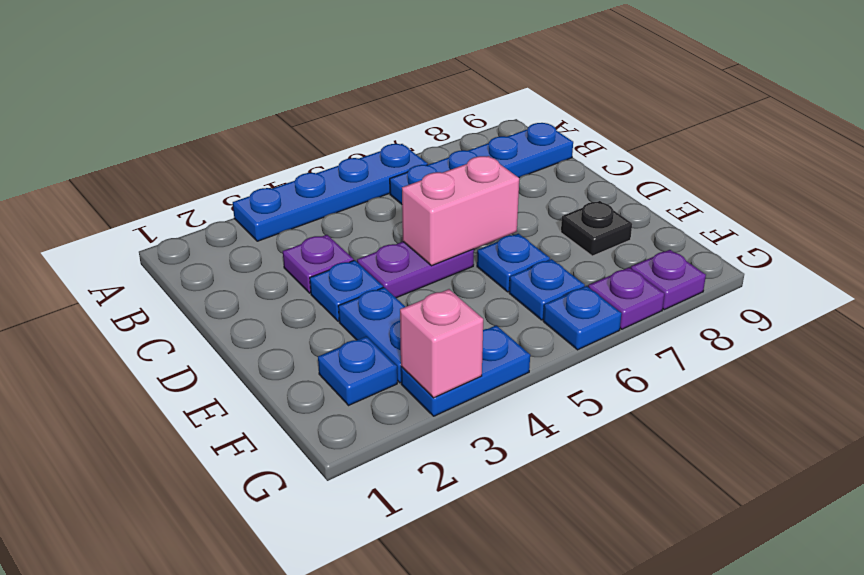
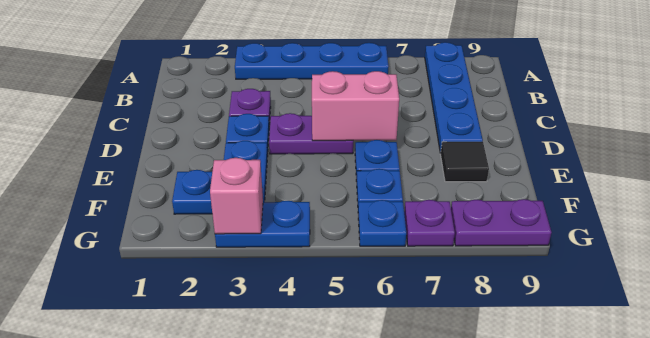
blue 1x4 plate [390,123,573,204] -> blue 1x4 plate turned to [425,42,483,153]
black 1x1 plate [561,201,632,256] -> black 1x1 tile [441,142,489,182]
purple 1x1 plate [631,250,706,310] -> purple 1x2 plate [451,199,551,246]

